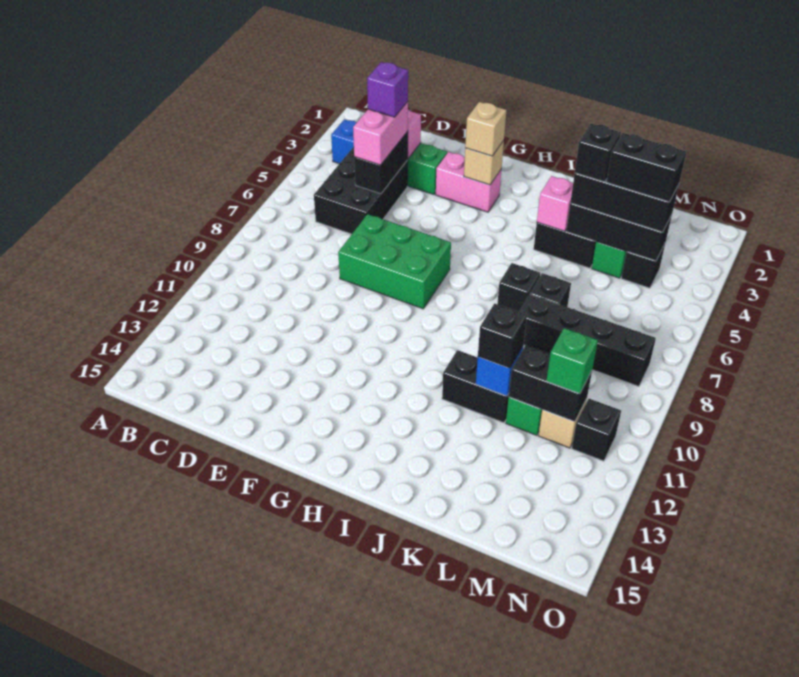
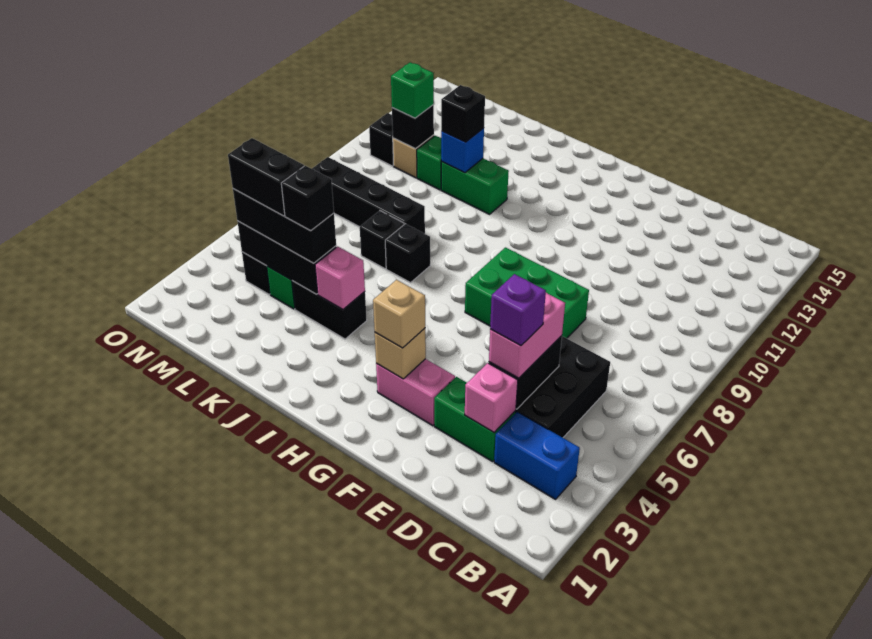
black 1x2 brick [442,350,509,423] -> green 1x2 brick [441,159,509,214]
black 1x2 brick [509,346,592,422] -> black 1x1 brick [392,105,434,149]

